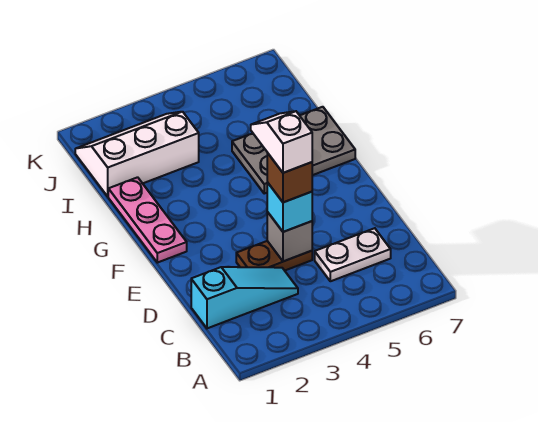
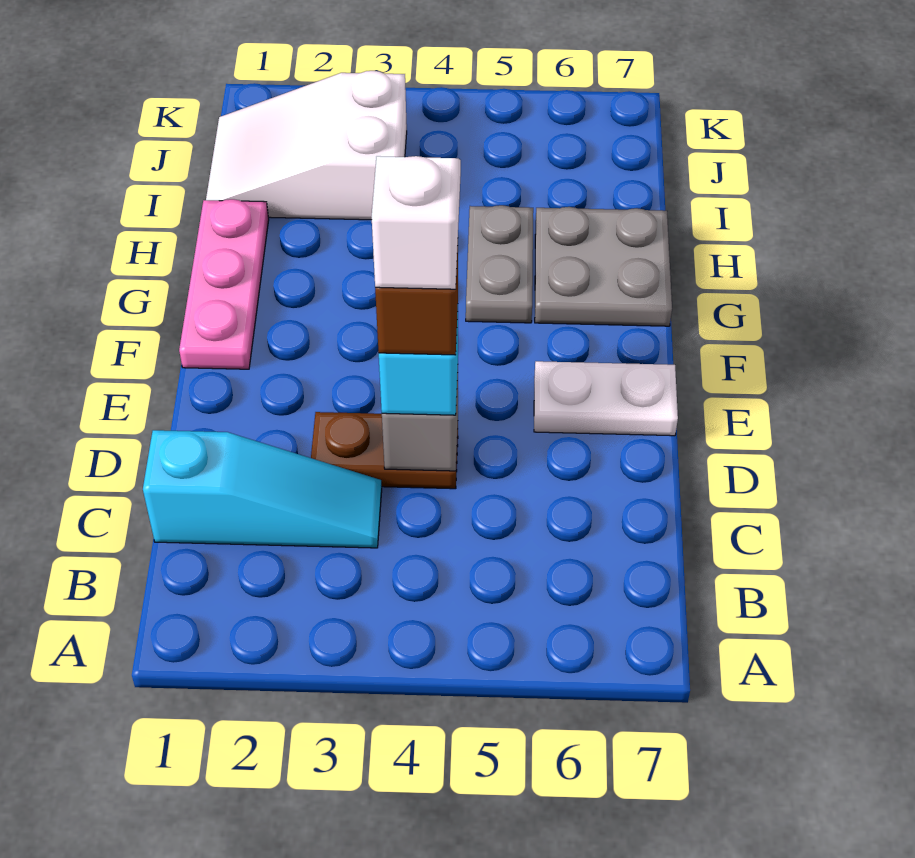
white 1x2 plate [315,228,391,281] -> white 1x2 plate moved to [534,361,678,436]
white 2x3 slope [75,112,199,197] -> white 2x3 slope turned to [206,71,407,220]

